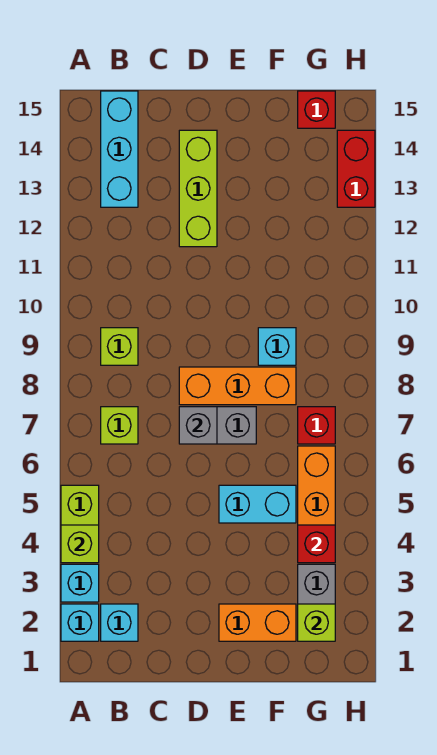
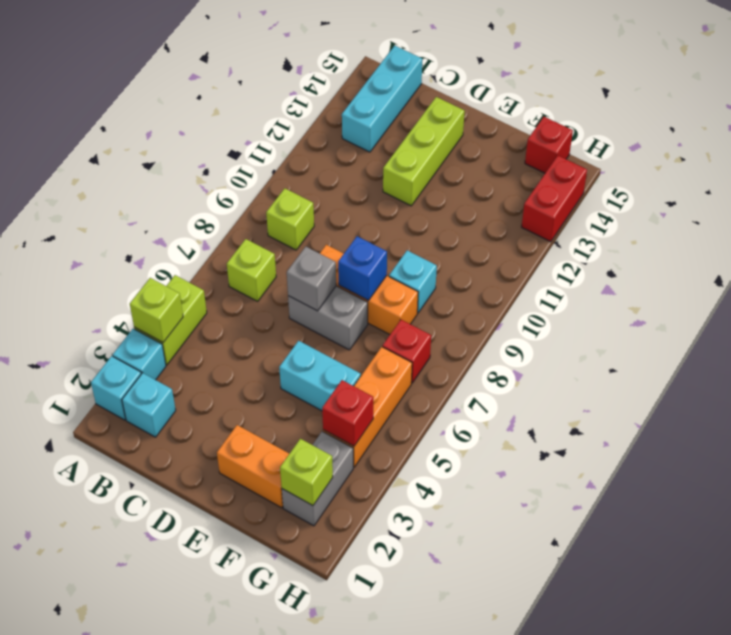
none -> blue 1x1 brick [338,236,387,301]

